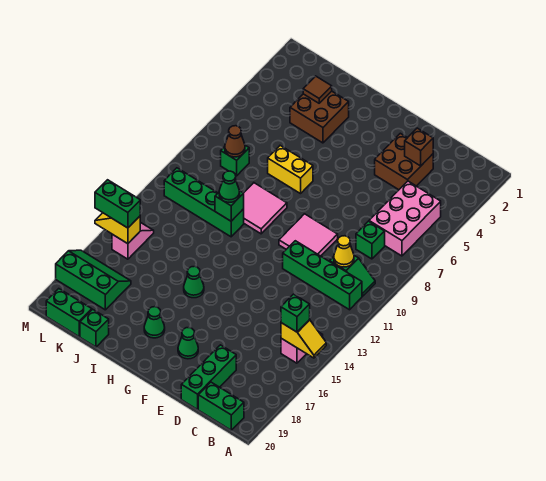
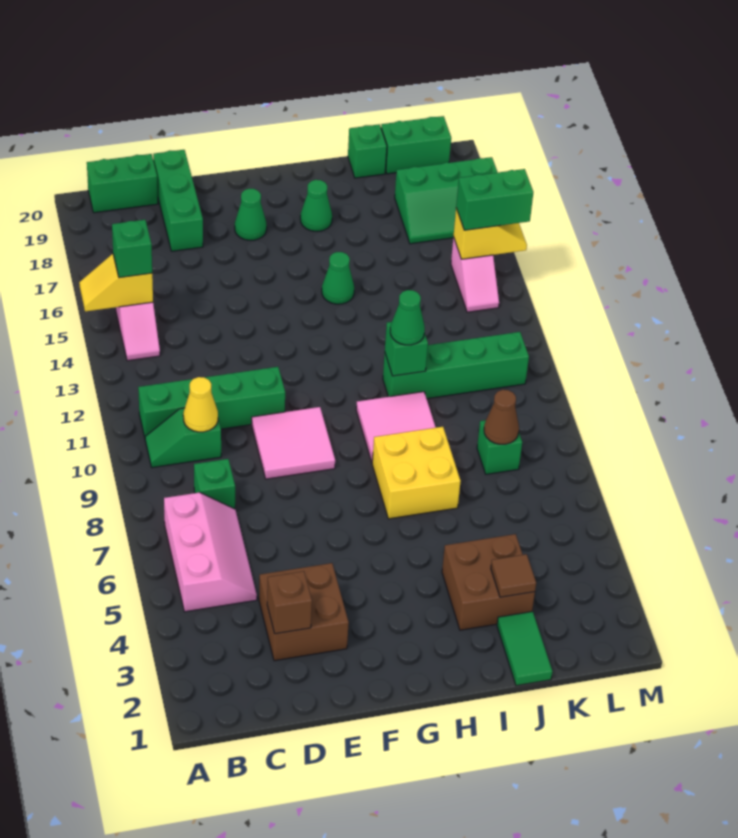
pink 2x3 brick [369,181,441,256] -> pink 2x3 slope [164,492,257,612]
yellow 1x2 brick [268,146,313,194] -> yellow 2x2 brick [372,427,461,519]
none -> green 1x2 tile [497,611,552,686]

